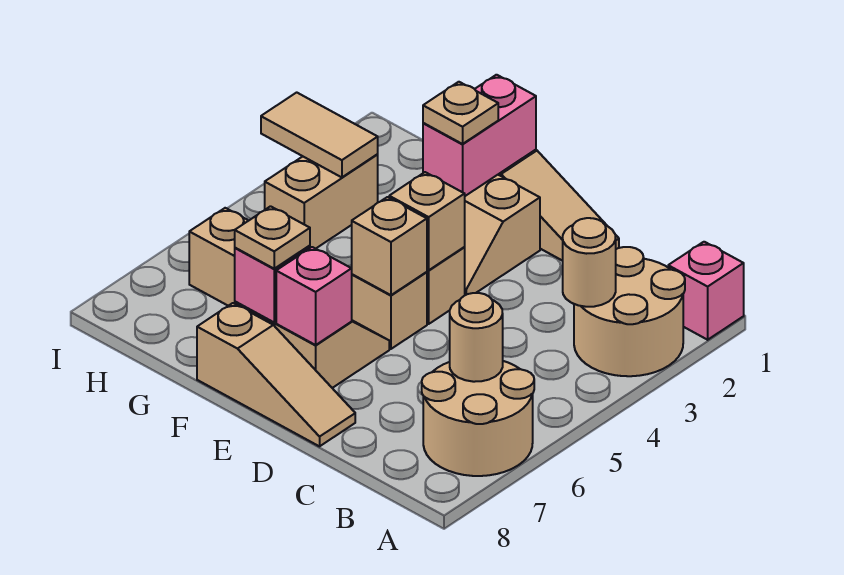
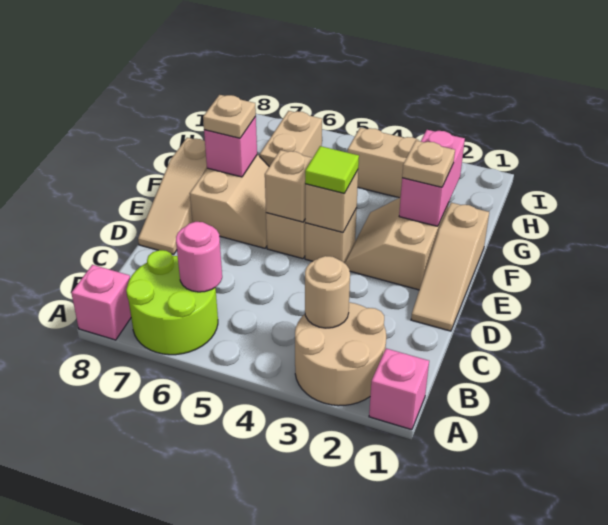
tan 2x2 round brick [422,361,534,476] -> lime 2x2 round brick [126,250,218,355]
tan 1x1 round brick [450,293,503,382] -> pink 1x1 round brick [176,222,222,292]
none -> lime 1x1 tile [305,146,359,193]
pink 1x1 brick [276,247,352,345] -> pink 1x1 brick moved to [71,265,131,340]
pink 1x2 brick [423,75,536,196] -> pink 1x2 brick turned to [399,130,465,226]
tan 1x2 tile [261,92,378,177] -> none

